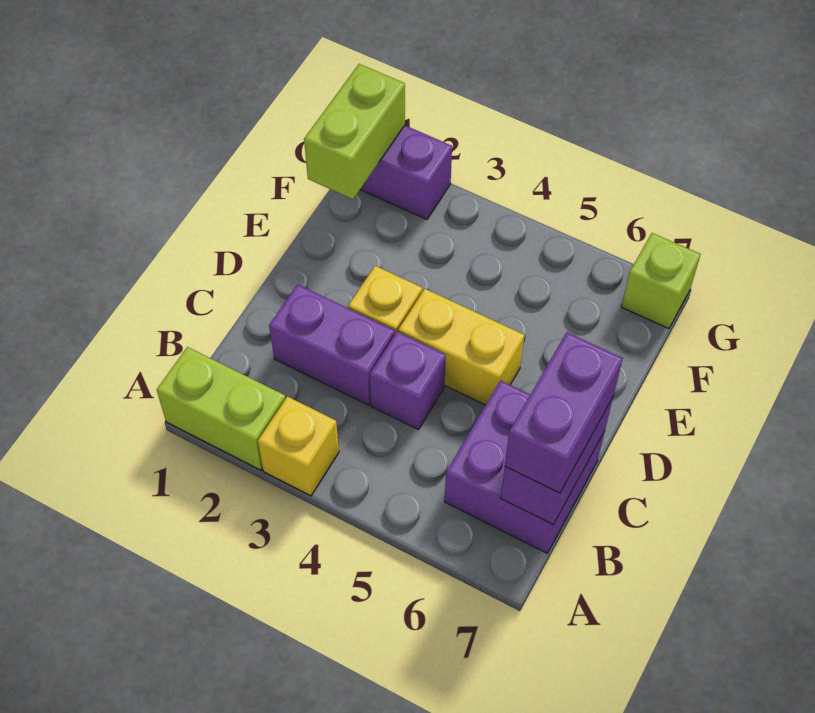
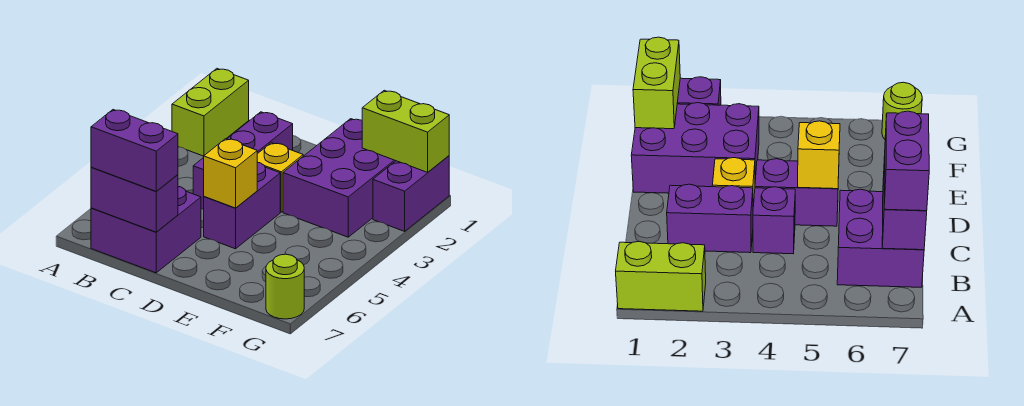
yellow 1x1 brick [258,397,339,496] -> yellow 1x1 brick moved to [204,139,257,208]
yellow 1x2 brick [398,289,524,405] -> purple 1x2 brick [204,162,280,249]
none -> purple 2x3 brick [283,119,395,237]
lime 1x1 brick [622,233,701,329] -> lime 1x1 round brick [266,254,304,319]

